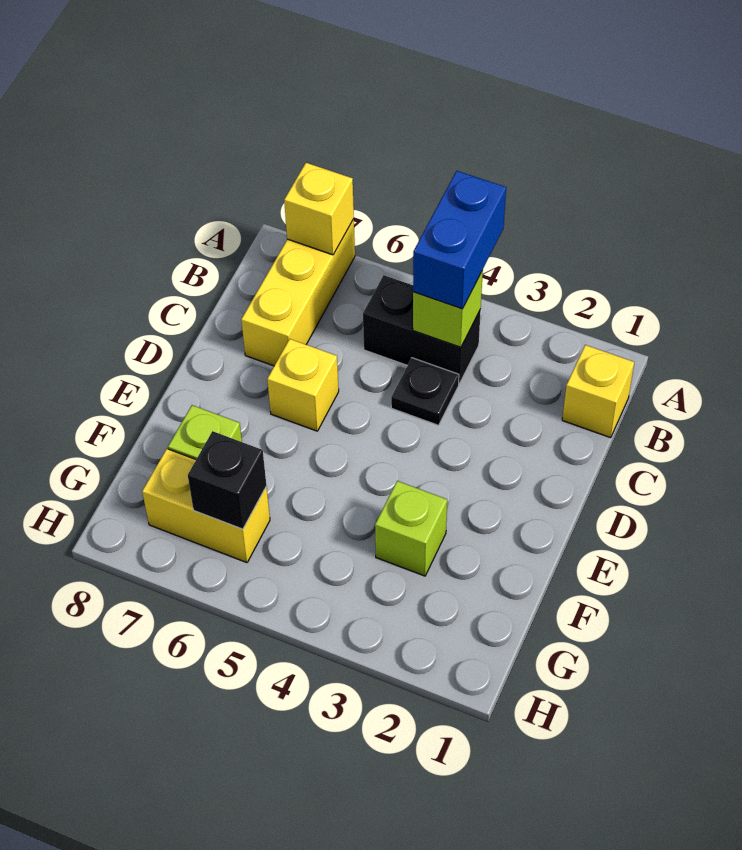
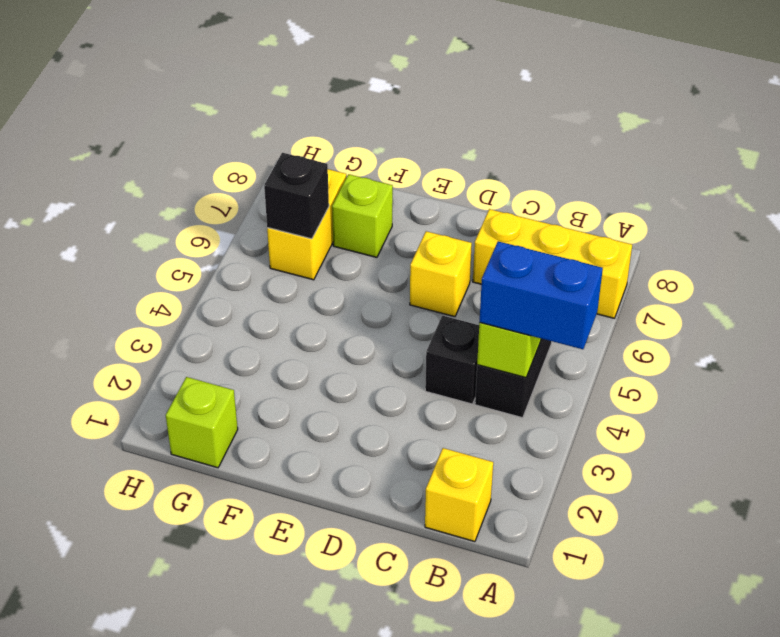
yellow 1x1 brick [284,163,354,255] -> none
black 1x1 plate [391,358,459,425] -> black 1x1 brick [425,316,479,404]
lime 1x1 brick [375,481,447,576] -> lime 1x1 brick moved to [166,377,238,468]

